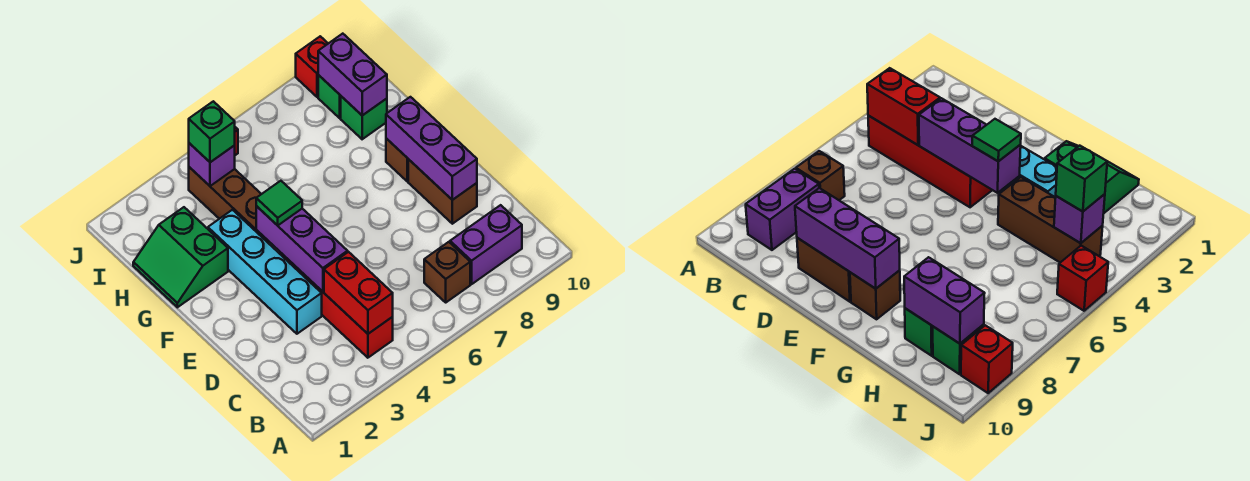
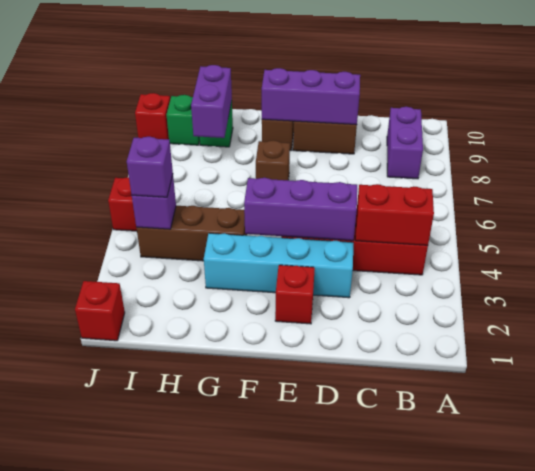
brown 1x1 brick [424,242,470,302] -> brown 1x1 brick moved to [256,140,290,180]
none -> red 1x1 brick [275,265,315,324]
green 1x1 tile [256,181,302,226] -> none
green 2x2 slope [133,207,228,307] -> none
purple 1x2 brick [318,34,387,115] -> purple 1x2 brick turned to [191,65,232,138]
green 1x1 brick [189,101,235,162] -> purple 1x1 brick [127,137,173,197]
none -> red 1x1 brick [75,281,125,341]

